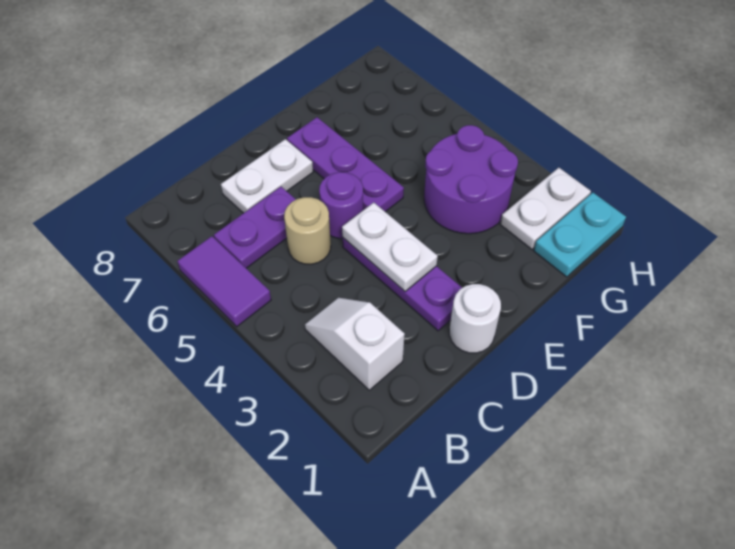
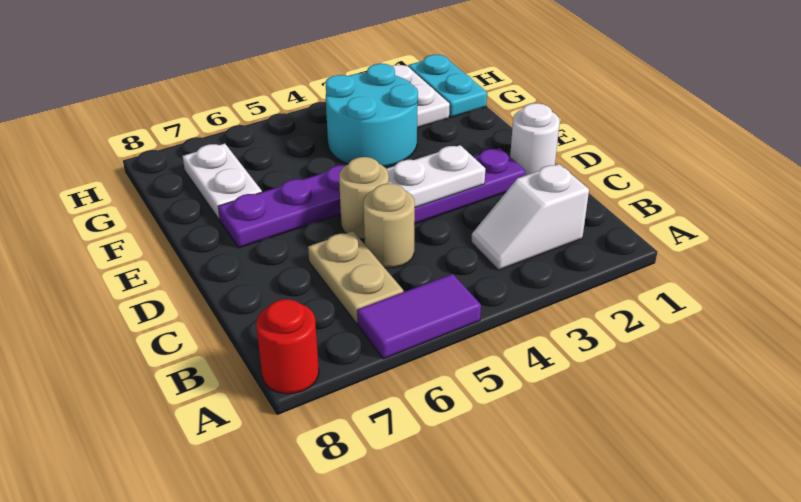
none -> red 1x1 round brick [256,299,319,394]
purple 1x2 plate [214,187,296,268] -> tan 1x2 plate [308,231,403,324]
white 1x2 plate [221,139,313,213] -> white 1x2 plate moved to [183,144,262,220]
purple 1x1 round brick [319,172,363,239] -> tan 1x1 round brick [339,157,389,239]
purple 2x2 round brick [424,125,518,234] -> cyan 2x2 round brick [326,64,418,167]

